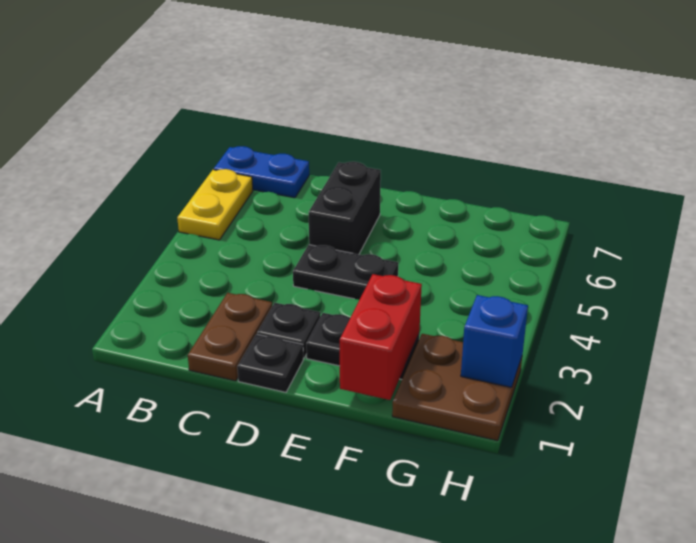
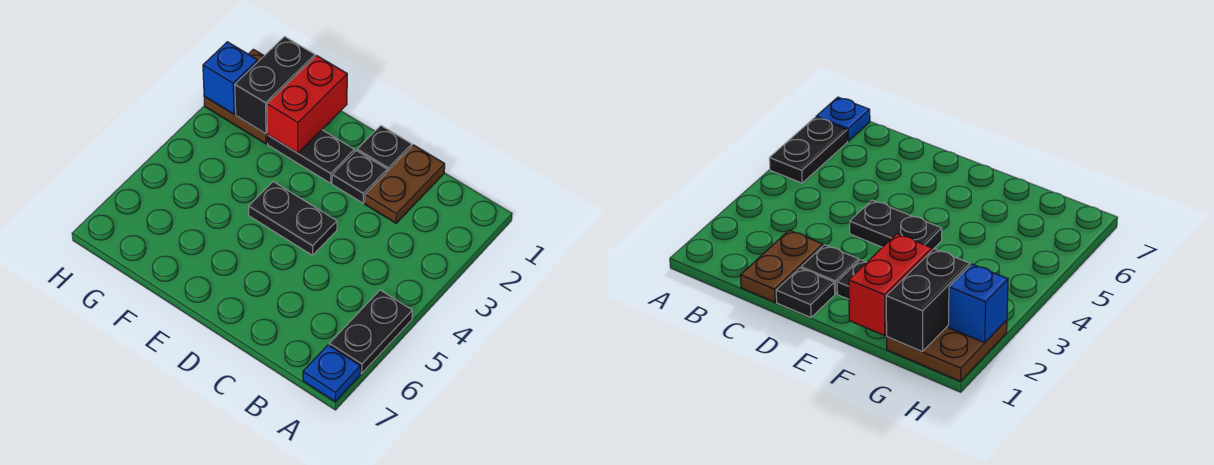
yellow 1x2 plate [177,169,253,240] -> black 1x2 plate [329,290,412,373]
blue 1x2 plate [214,146,309,198] -> blue 1x1 plate [303,345,361,401]
black 1x2 brick [309,162,381,254] -> black 1x2 brick moved to [235,37,315,134]

